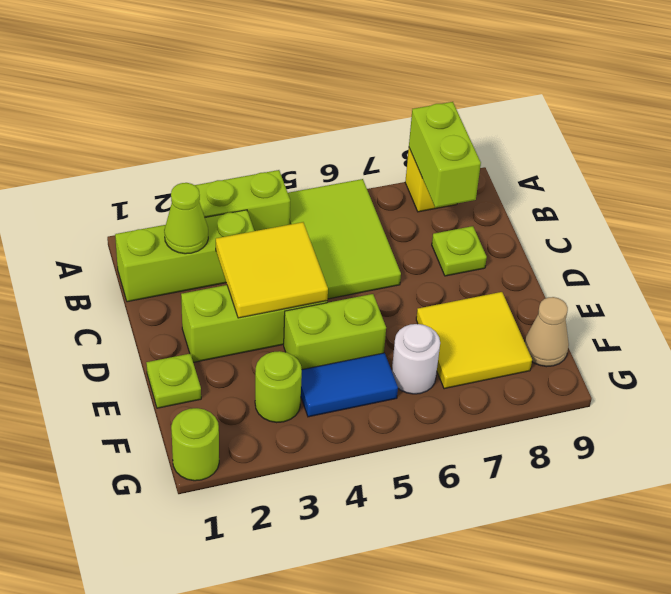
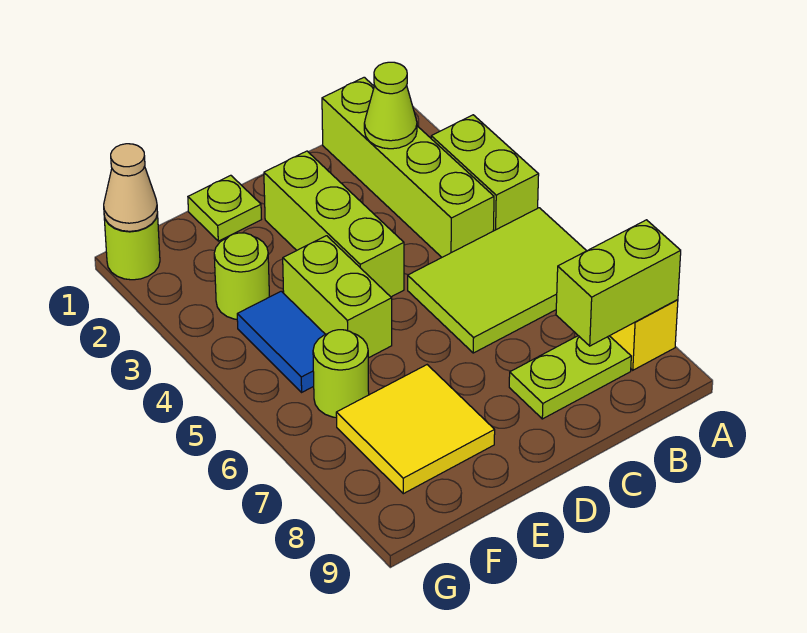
lime 1x3 brick [115,210,254,302] -> lime 1x4 brick [322,77,494,257]
yellow 2x2 tile [216,222,328,318] -> none
lime 1x1 plate [432,226,487,276] -> lime 1x2 plate [509,336,631,419]
white 1x1 round brick [392,324,440,394] -> lime 1x1 round brick [313,330,369,418]
tan 1x1 cone [525,297,569,367] -> tan 1x1 cone moved to [104,144,158,231]

